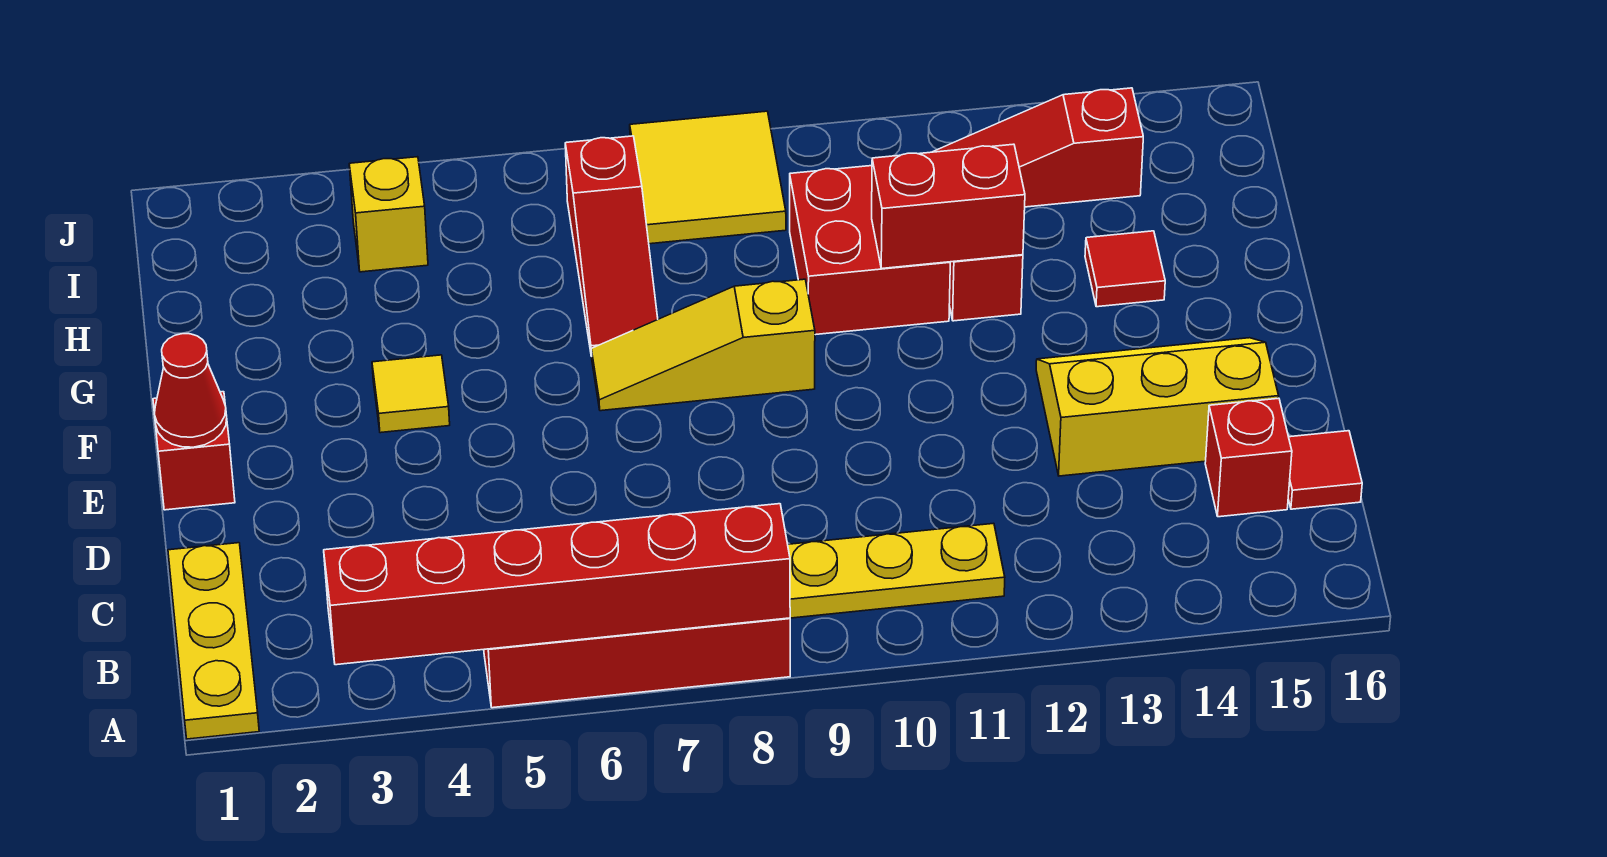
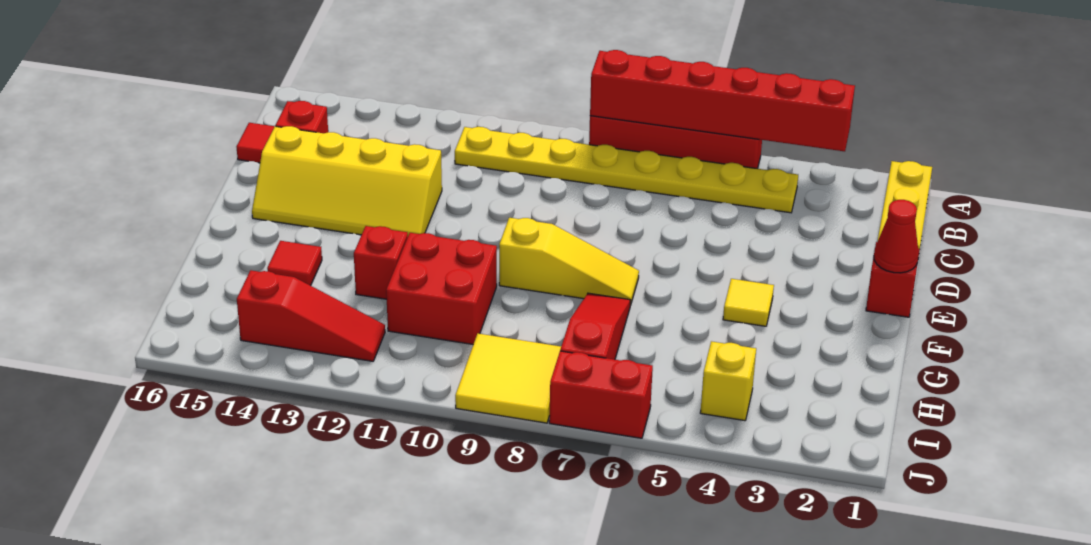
yellow 2x3 slope [1036,338,1279,476] -> yellow 2x4 slope [252,126,442,235]
red 1x2 brick [872,144,1025,268] -> red 1x2 brick moved to [549,351,653,438]

